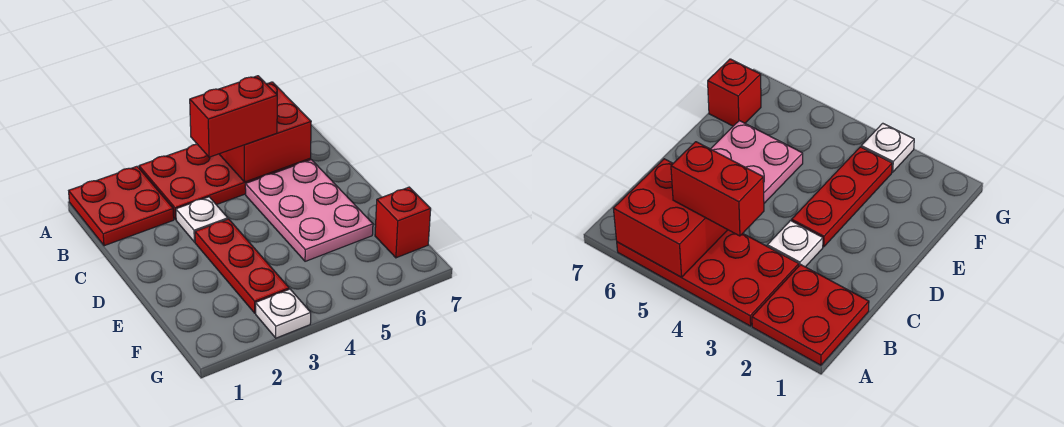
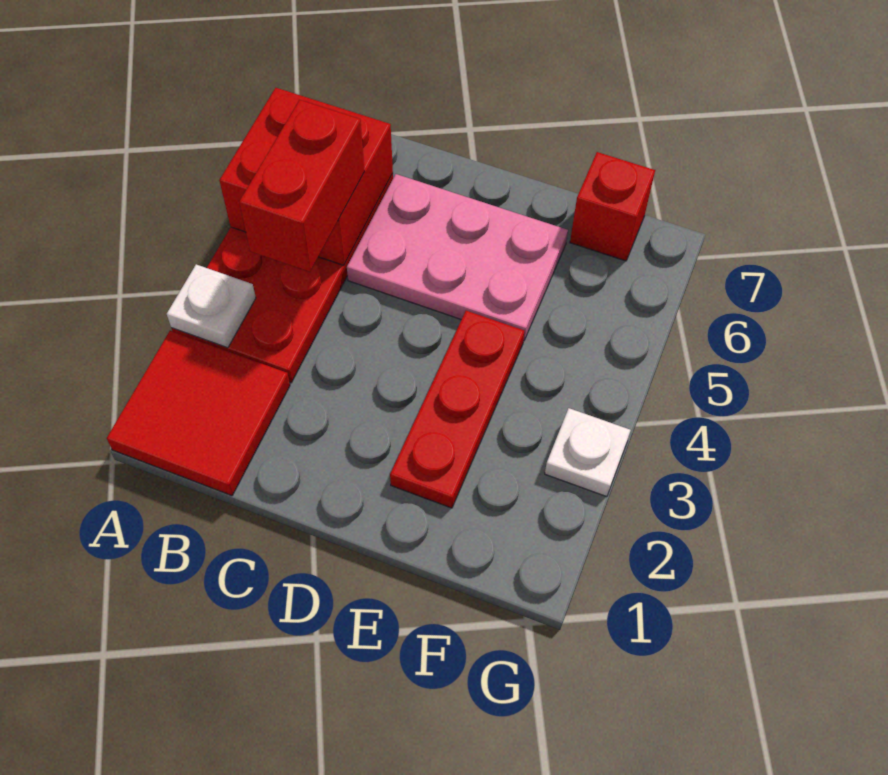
red 2x2 plate [69,166,174,246] -> red 2x2 tile [107,331,290,496]
white 1x1 plate [176,197,228,242] -> white 1x1 plate moved to [167,264,256,348]
red 1x3 plate [195,219,289,313] -> red 1x3 plate turned to [390,311,524,508]

